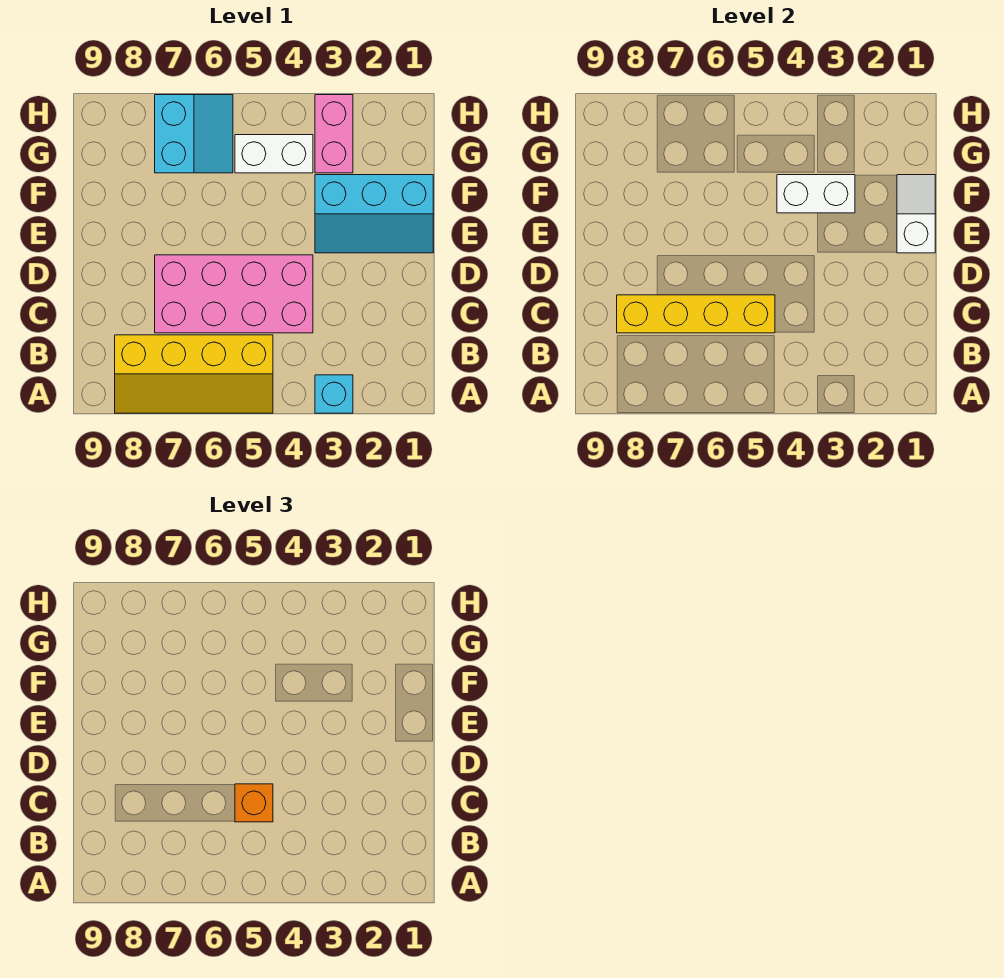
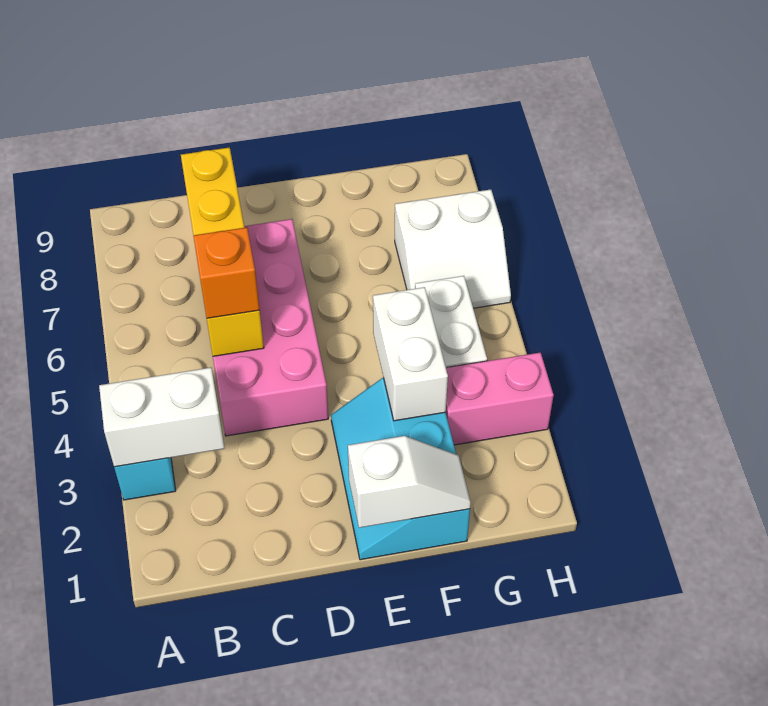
none -> white 1x2 brick [99,368,224,467]
yellow 2x4 slope [115,335,273,413] -> none
cyan 2x2 slope [155,95,233,173] -> white 2x2 slope [395,189,511,308]

